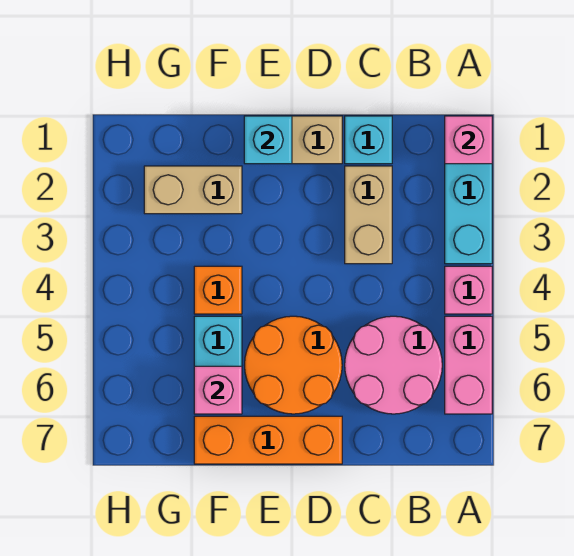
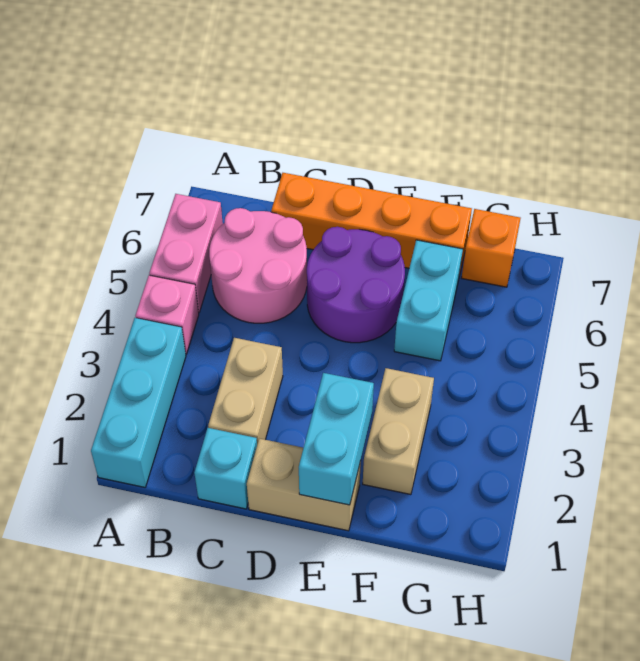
pink 1x1 brick [445,116,492,164] -> none
orange 2x2 round brick [245,316,342,414] -> purple 2x2 round brick [307,227,405,343]
orange 1x3 brick [194,416,342,464] -> orange 1x4 brick [271,173,472,275]
cyan 1x1 brick [244,116,292,164] -> cyan 1x2 brick [299,373,374,505]
tan 1x2 brick [144,166,242,214] -> tan 1x2 brick turned to [363,368,434,495]
orange 1x1 brick [194,266,242,314] -> orange 1x1 brick moved to [462,209,521,287]
pink 1x1 brick [194,366,242,414] -> none

